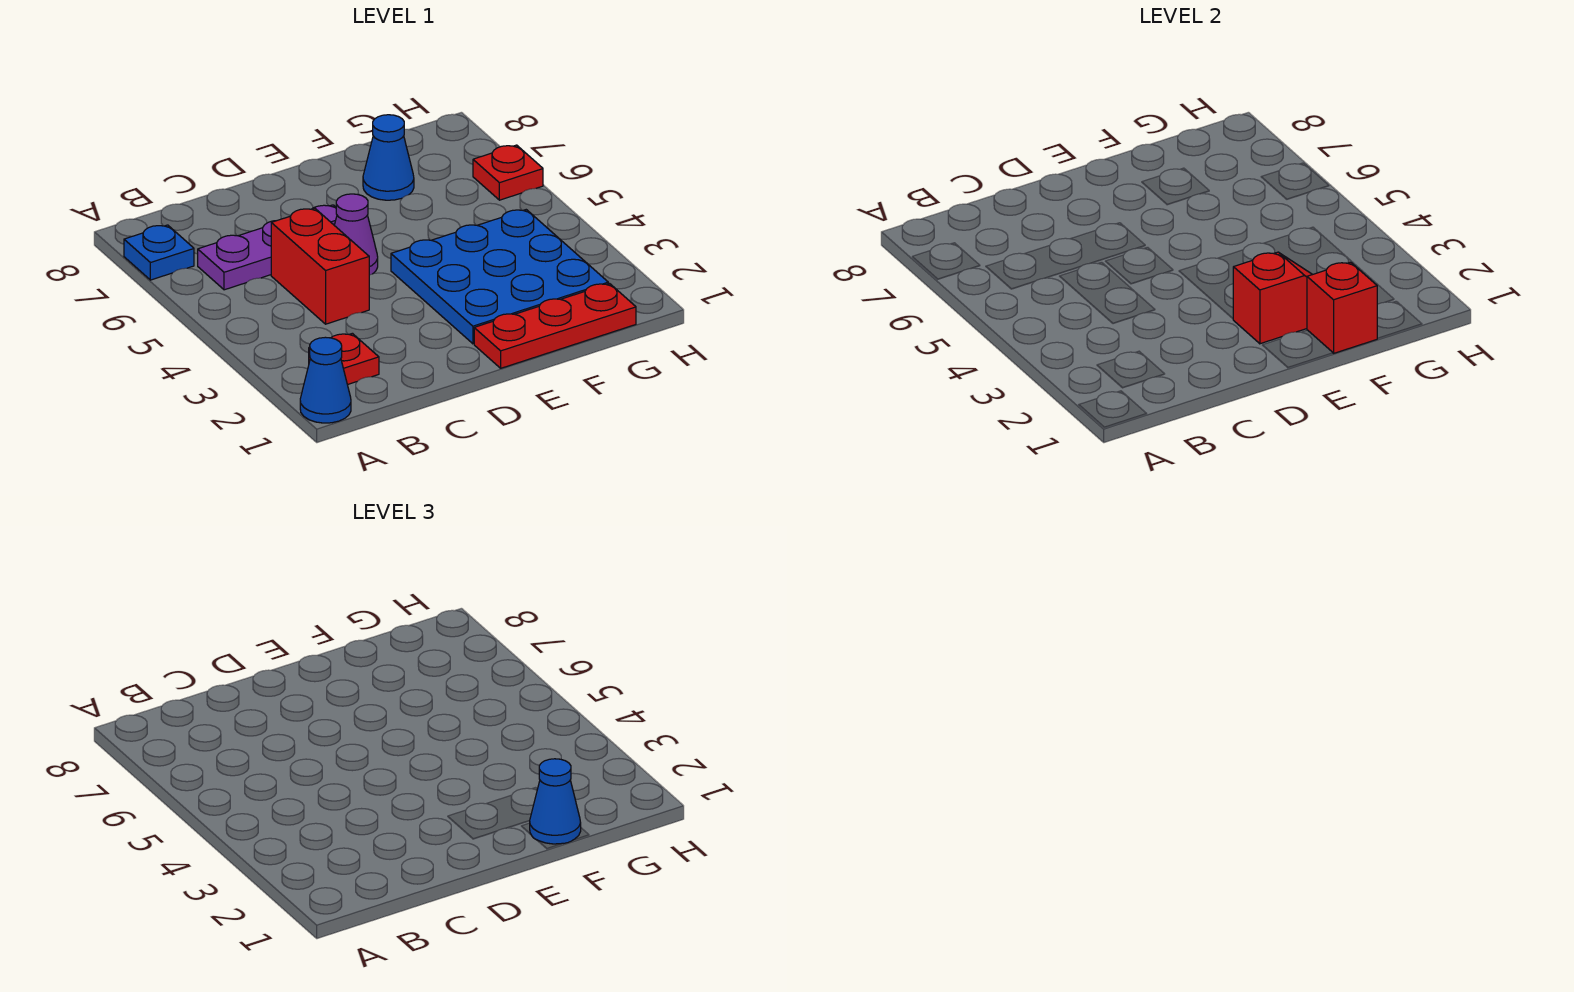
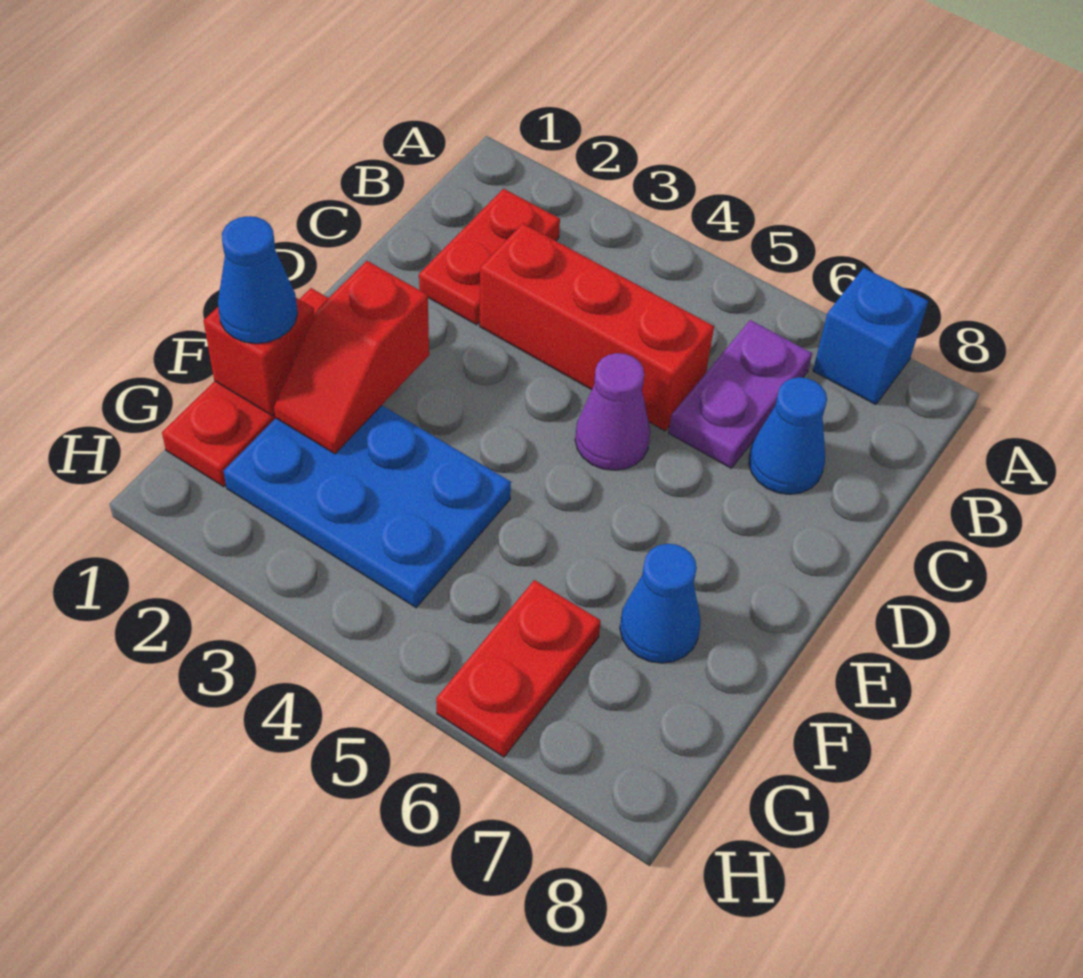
blue 1x1 cone [300,337,351,423] -> blue 1x1 cone moved to [749,377,827,494]
blue 1x1 plate [124,225,194,280] -> blue 1x1 brick [813,268,928,405]
red 1x1 plate [309,333,379,385] -> red 1x2 plate [419,189,560,325]
purple 1x3 plate [198,205,337,290] -> purple 1x2 plate [669,320,812,468]
red 1x2 brick [271,208,369,324] -> red 1x3 brick [480,223,714,431]
blue 3x3 plate [391,210,608,344] -> blue 2x3 plate [224,405,511,608]
red 1x1 plate [473,145,543,200] -> red 1x2 plate [436,580,601,757]

